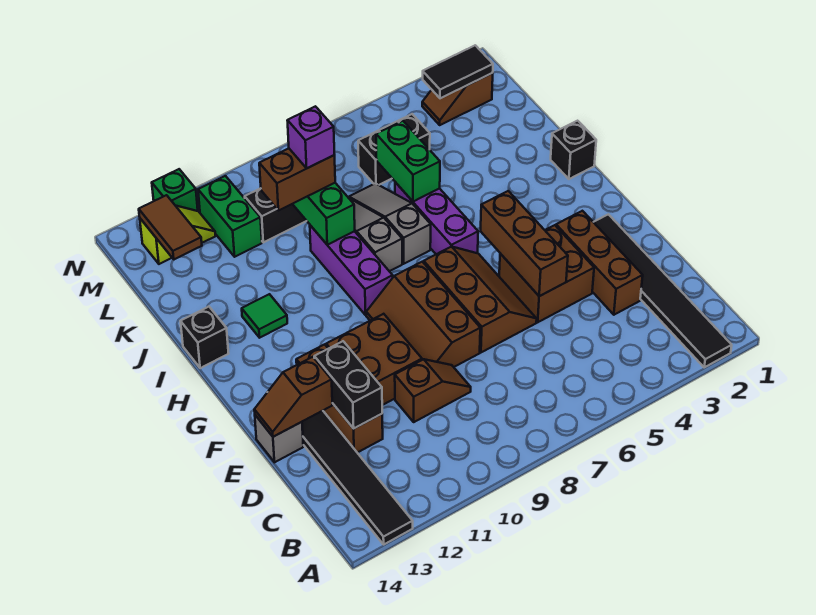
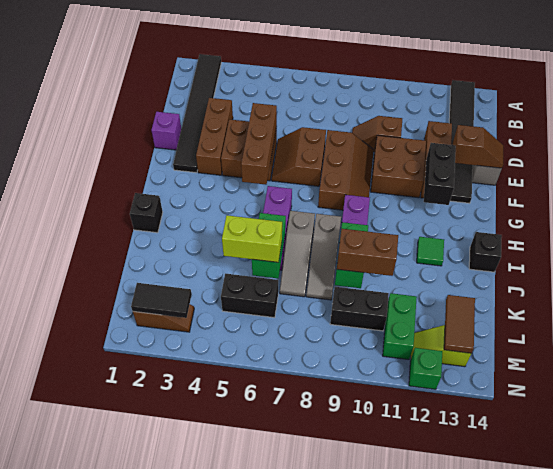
black 1x2 brick [314,341,382,429] -> black 1x2 brick moved to [424,143,456,205]
brown 2x3 slope [424,246,537,352] -> brown 2x2 slope [271,127,326,186]
none -> lime 1x2 brick [222,215,282,262]
purple 1x1 brick [287,106,335,168] -> purple 1x1 brick moved to [151,112,181,150]

